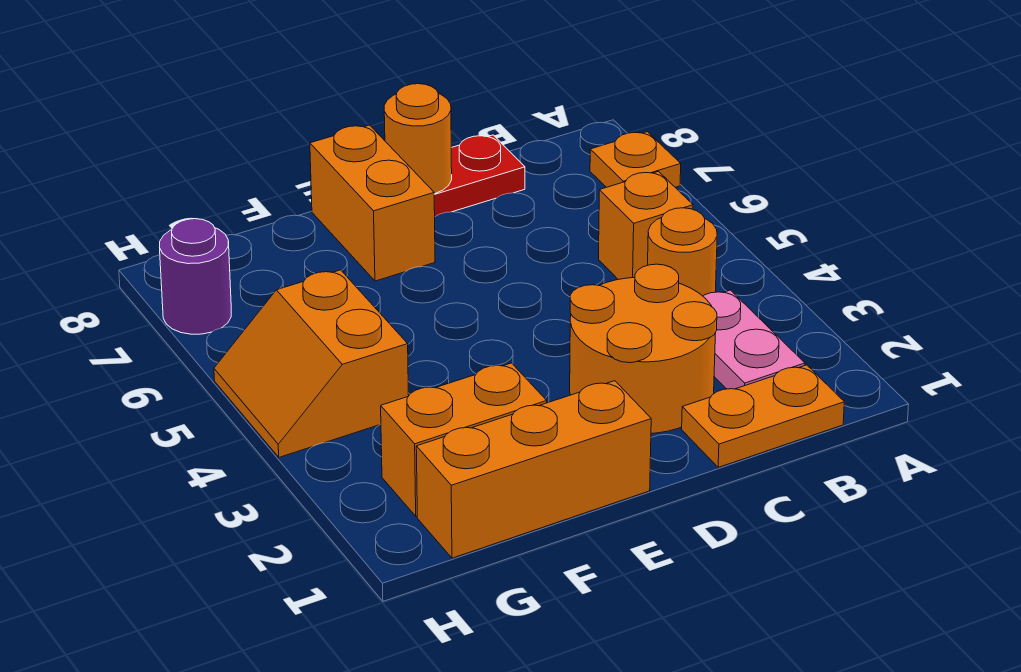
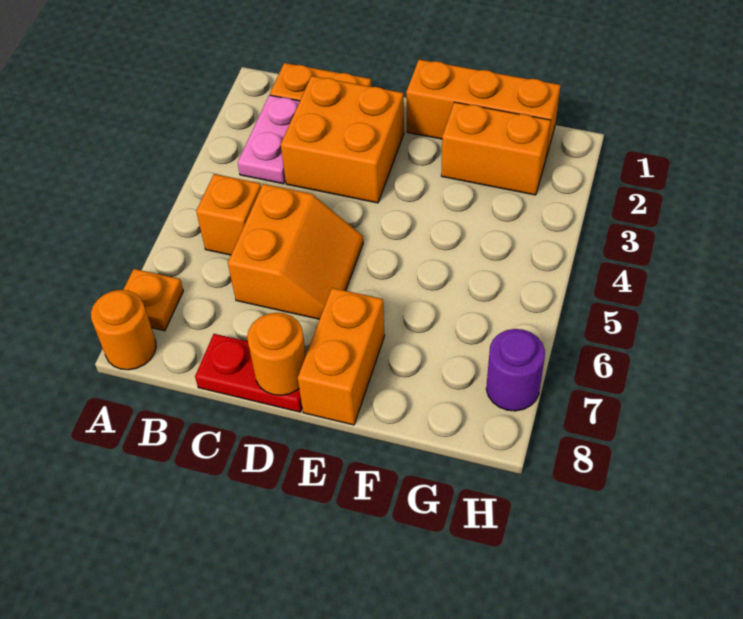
orange 1x1 round brick [648,208,717,296] -> orange 1x1 round brick moved to [91,290,156,370]
orange 2x2 round brick [570,264,717,433] -> orange 2x2 brick [281,76,404,203]
orange 2x2 slope [214,270,409,457] -> orange 2x2 slope moved to [228,184,363,319]

